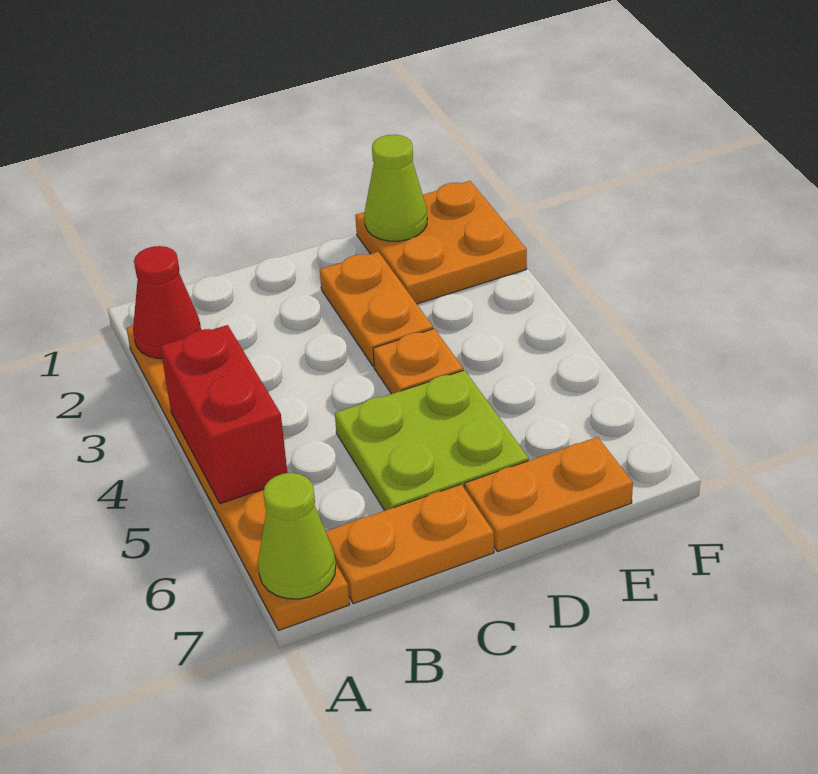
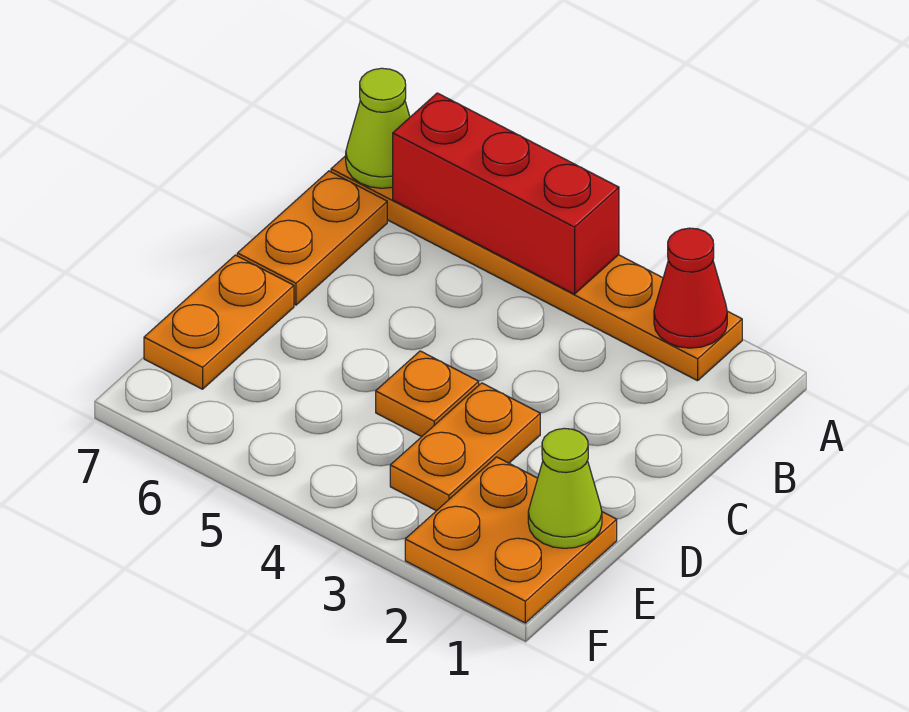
red 1x2 brick [160,325,287,504] -> red 1x3 brick [393,93,619,294]
lime 2x2 plate [335,370,529,511] -> none
orange 1x2 plate [320,252,433,367] -> orange 1x2 plate turned to [390,383,540,511]

